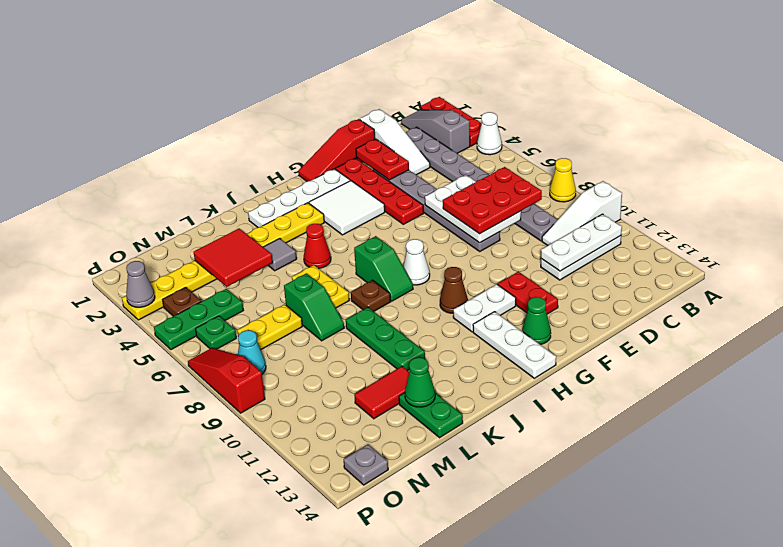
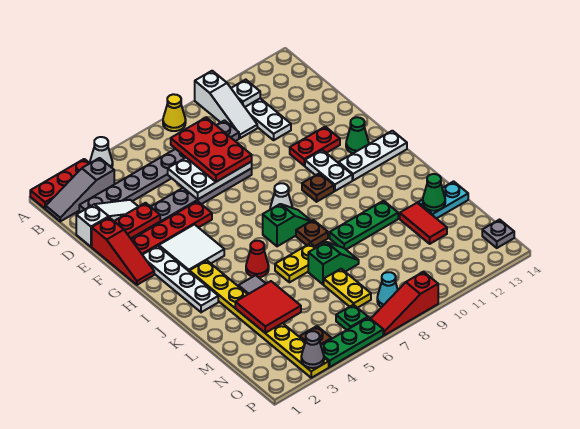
white 1x3 plate [541,214,622,271] -> white 1x1 plate [231,80,260,107]
brown 1x1 cone [440,267,468,313] -> brown 1x1 plate [302,173,334,202]
green 1x2 plate [399,393,463,438] -> cyan 1x2 plate [418,181,468,219]
green 1x3 plate [154,289,244,350] -> green 1x3 plate turned to [321,317,383,367]

